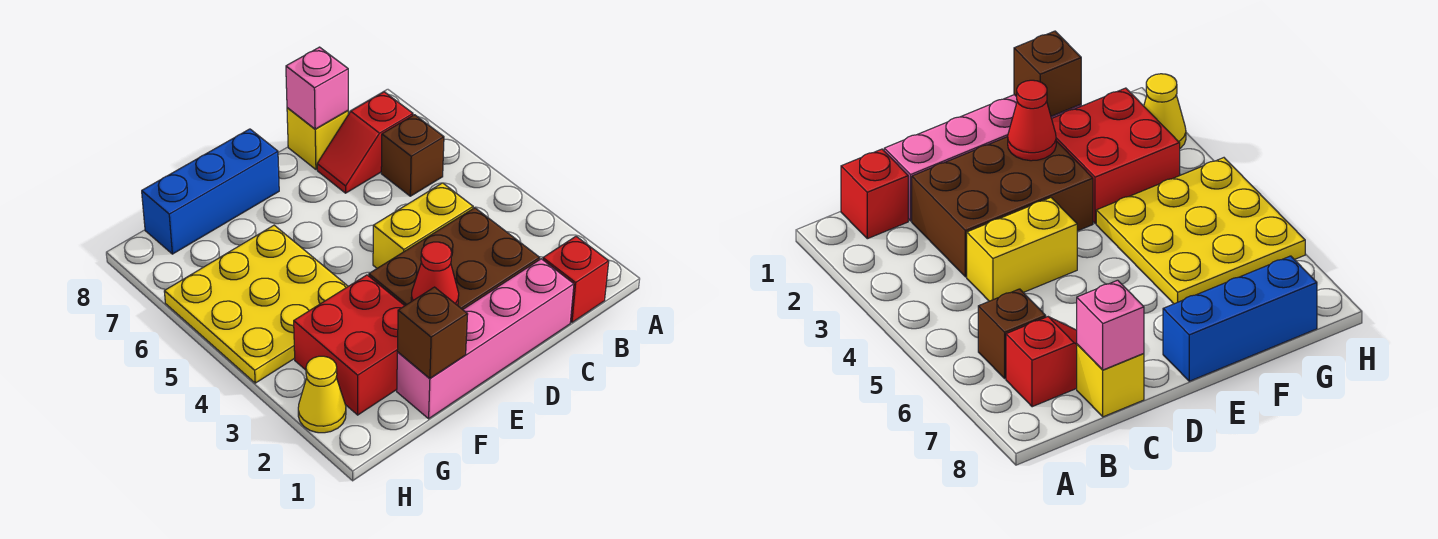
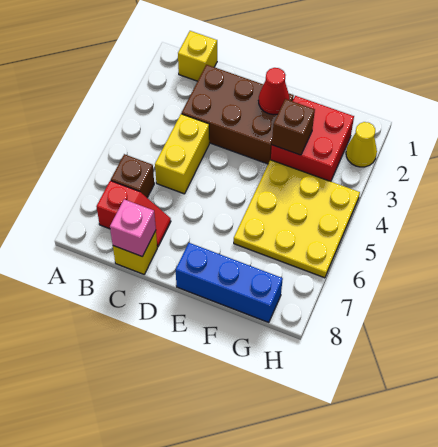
red 1x1 brick [543,237,609,322] -> yellow 1x1 brick [178,31,217,81]
pink 1x4 brick [397,259,574,419] -> none
yellow 1x2 brick [373,183,473,268] -> yellow 1x2 brick turned to [155,114,209,194]
brown 1x1 brick [397,287,468,378] -> brown 1x1 brick moved to [272,99,315,155]

